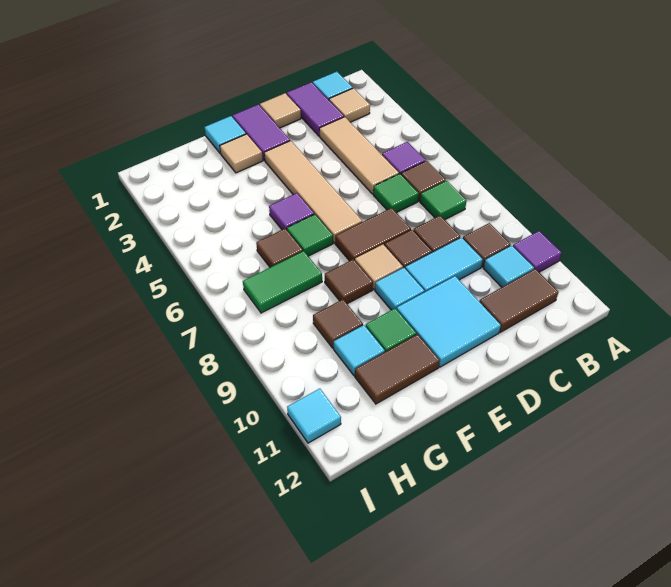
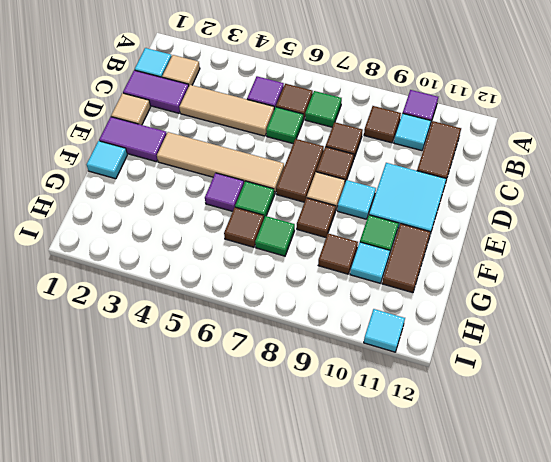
cyan 1x2 tile [405,238,483,292] -> none
tan 1x1 tile [220,134,263,173] -> none
green 1x2 tile [243,251,322,313] -> green 1x1 tile [255,216,295,256]

